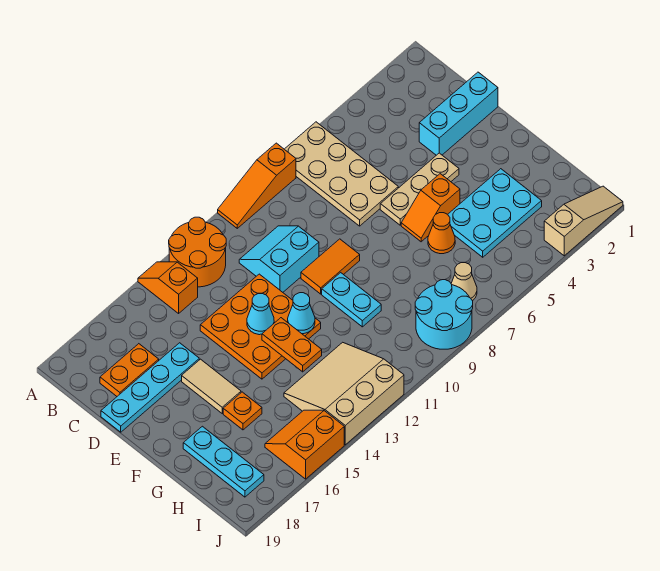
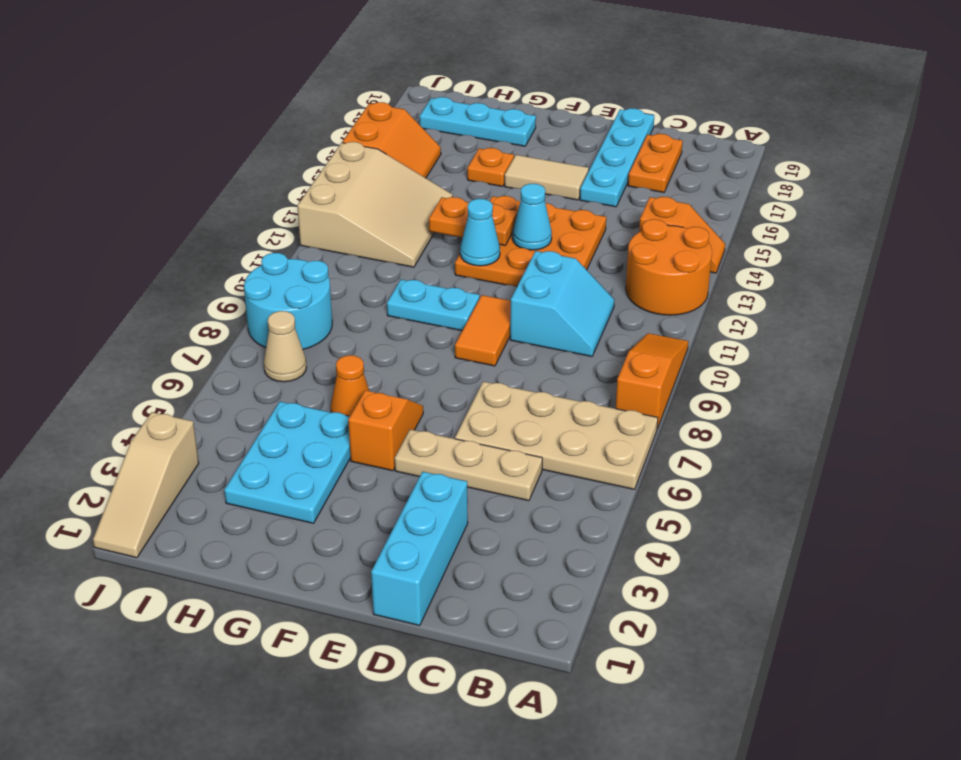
tan 1x3 plate [380,153,459,225] -> tan 1x3 plate turned to [395,429,542,501]

